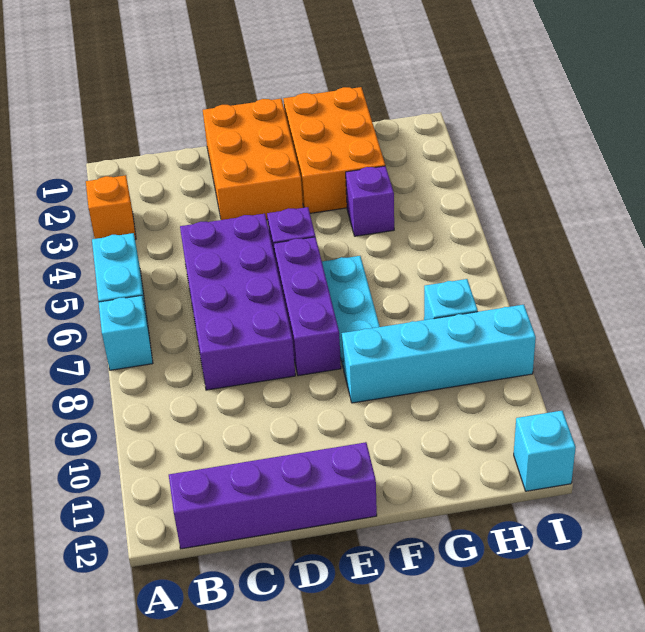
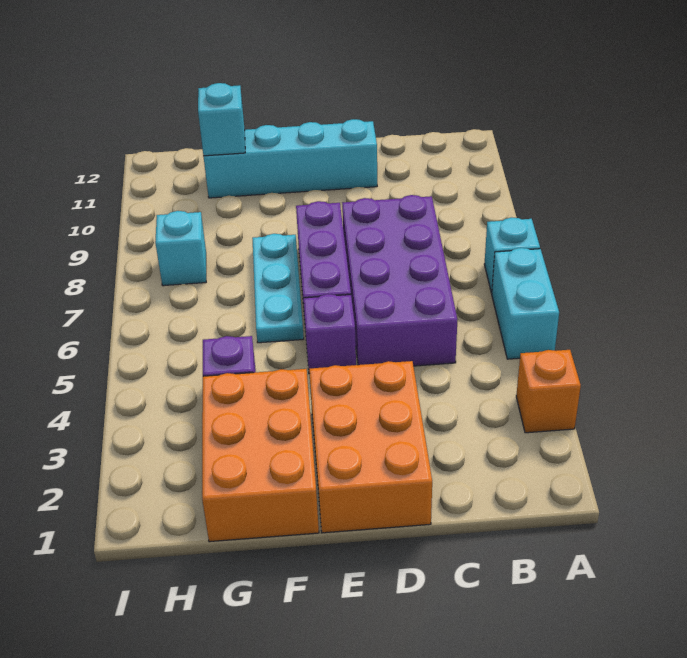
purple 1x4 brick [169,442,377,549] -> none
cyan 1x4 brick [342,305,536,403] -> cyan 1x4 brick moved to [204,119,377,198]
cyan 1x1 brick [514,411,576,491] -> cyan 1x1 brick moved to [198,83,245,156]

